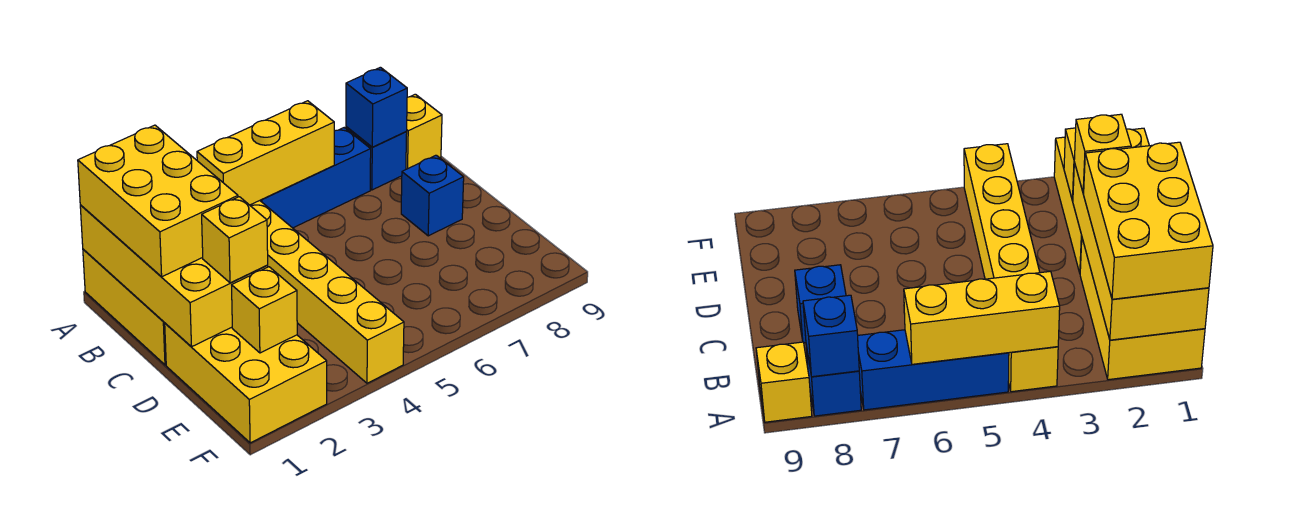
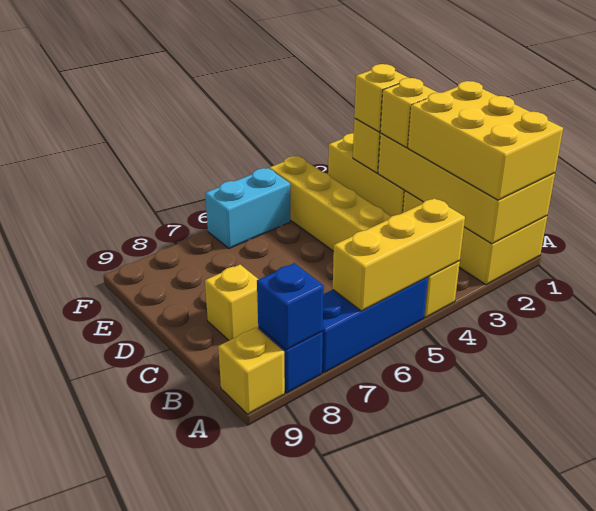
blue 1x1 brick [401,155,464,236] -> yellow 1x1 brick [205,265,259,340]
none -> yellow 1x1 brick [354,64,408,132]
none -> cyan 1x2 brick [205,168,290,248]

